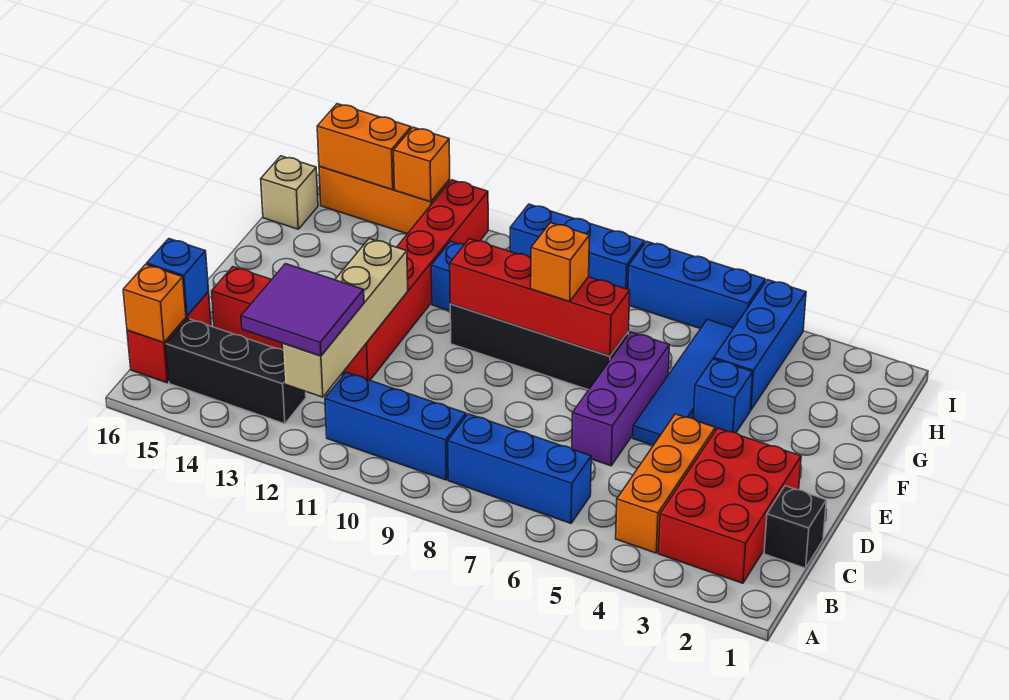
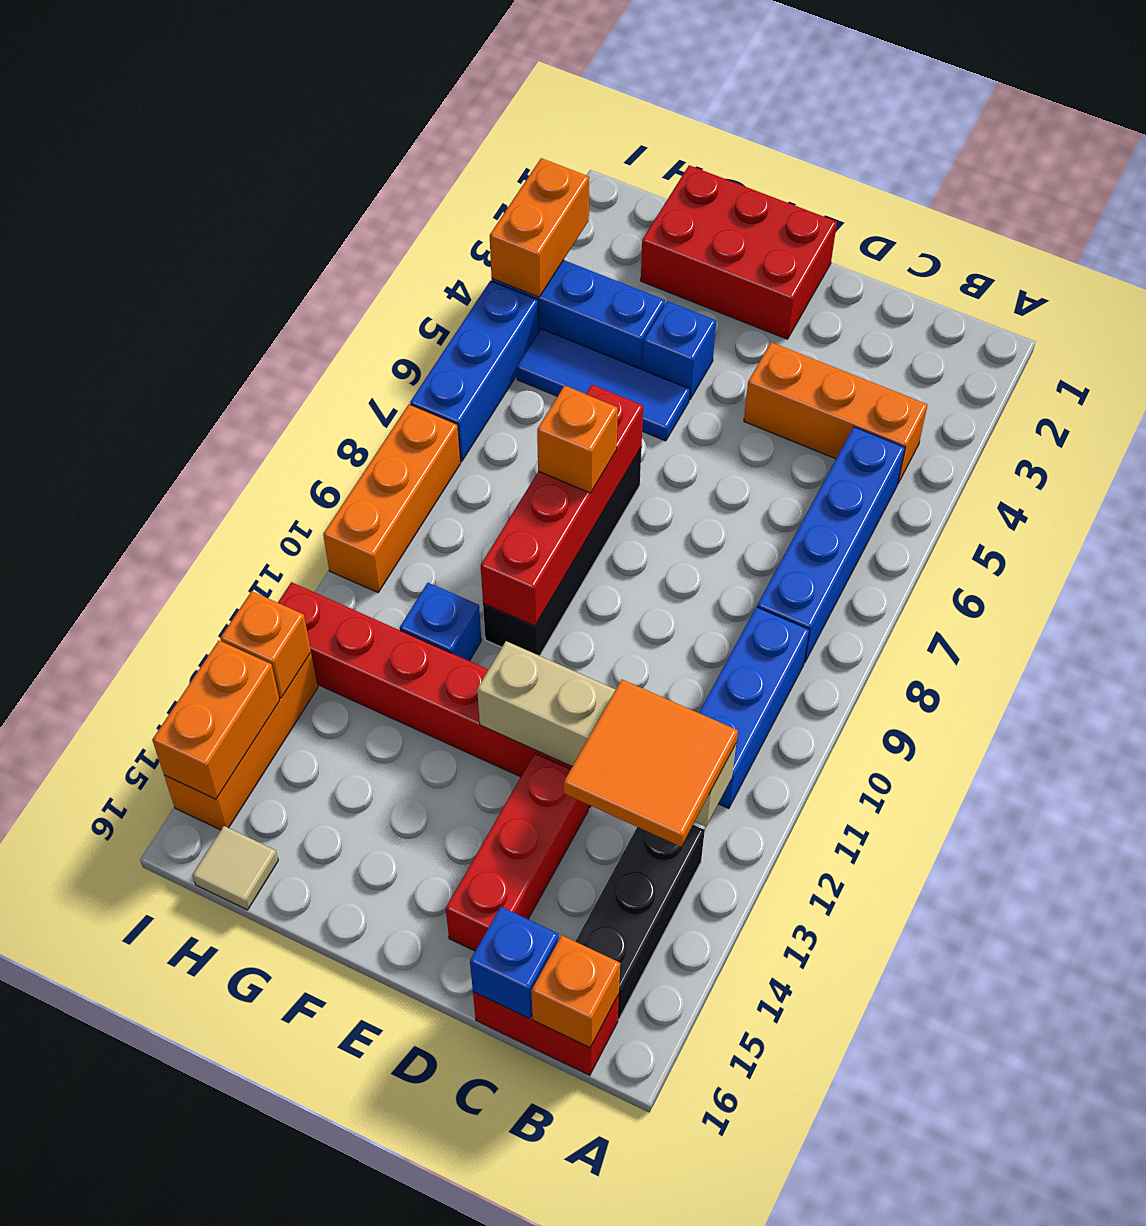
red 2x3 brick [658,428,801,583] -> red 2x3 brick moved to [641,165,837,339]
blue 1x3 brick [448,414,591,523] -> blue 1x4 brick [757,427,905,663]
purple 2x2 tile [241,264,364,356] -> orange 2x2 tile [564,680,738,846]
black 1x1 brick [764,486,826,568] -> none
purple 1x3 brick [572,332,669,466] -> none
blue 1x4 tile [633,319,734,445] -> blue 1x3 tile [517,329,690,441]
tan 1x1 brick [261,156,318,229] -> tan 1x1 tile [192,826,278,910]
none -> orange 1x2 brick [490,158,589,297]
blue 1x3 brick [510,204,644,289] -> orange 1x3 brick [323,404,461,592]

